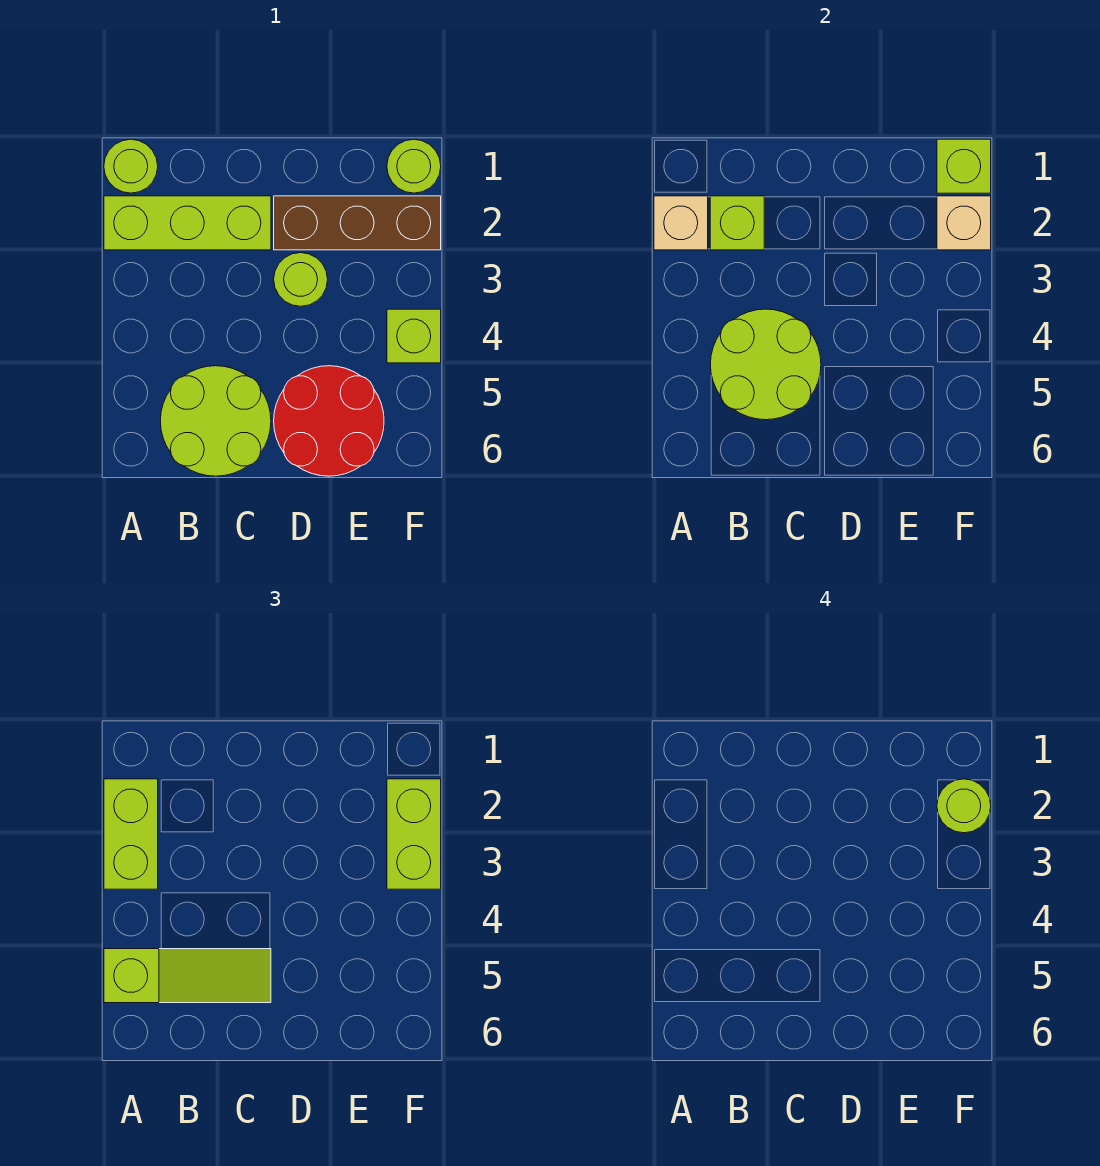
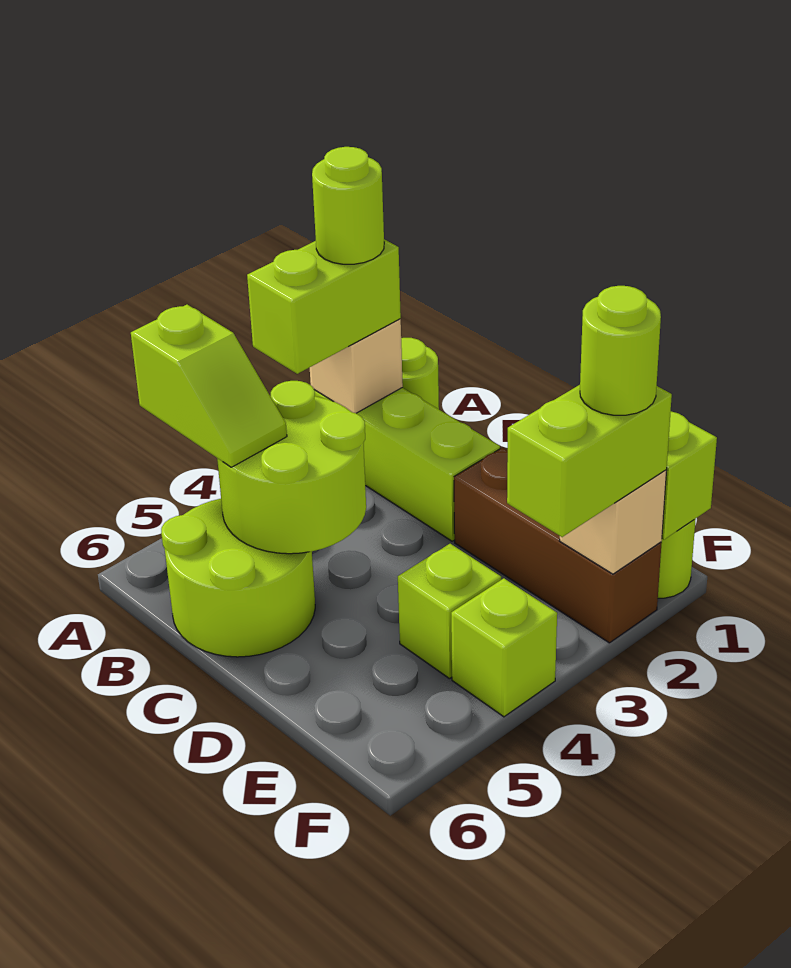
lime 1x3 slope [104,949,271,1003] -> lime 1x2 slope [131,305,287,467]
lime 1x1 brick [710,196,764,250] -> lime 1x1 brick moved to [398,544,501,679]
lime 1x1 round brick [274,253,328,306] -> lime 1x1 round brick moved to [312,147,384,264]
red 2x2 round brick [274,366,384,476] -> none

